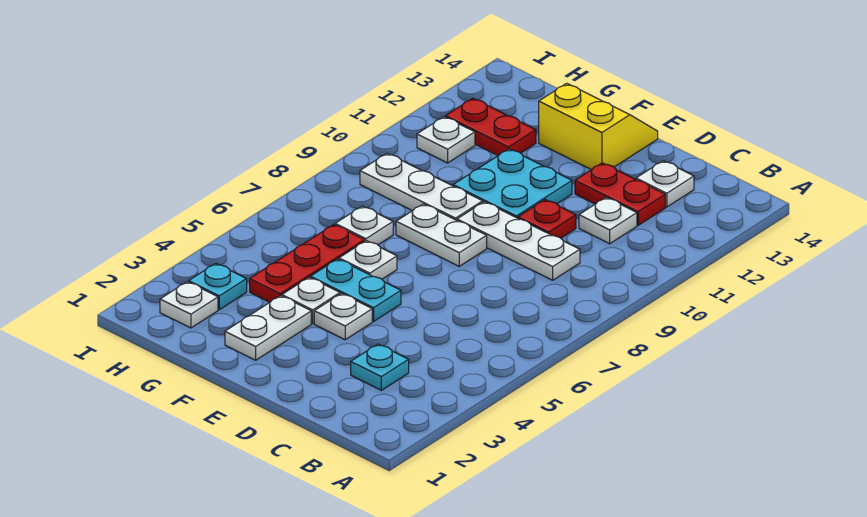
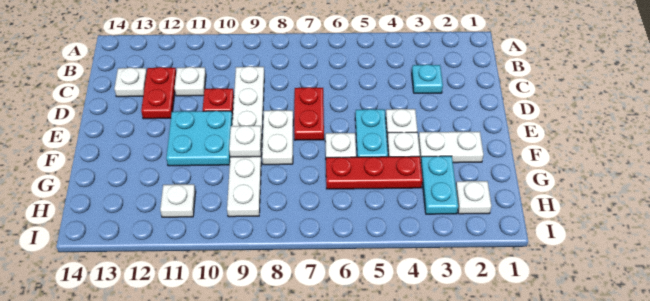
yellow 2x2 slope [539,83,658,170] -> none
white 1x1 plate [335,206,393,245] -> white 1x1 plate moved to [229,126,261,157]
red 1x2 plate [445,98,536,156] -> red 1x2 plate moved to [294,87,324,140]
cyan 1x1 plate [189,263,247,310] -> cyan 1x2 plate [421,156,458,214]

